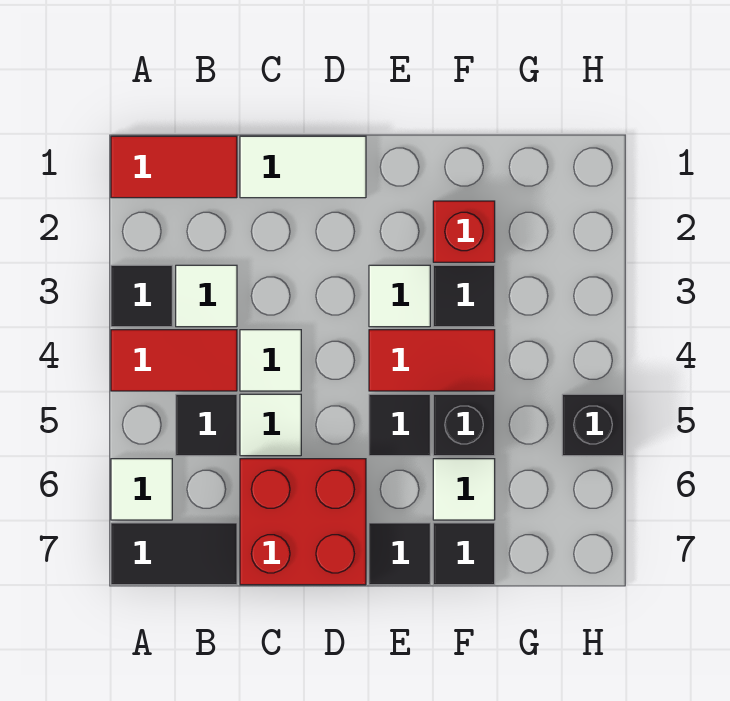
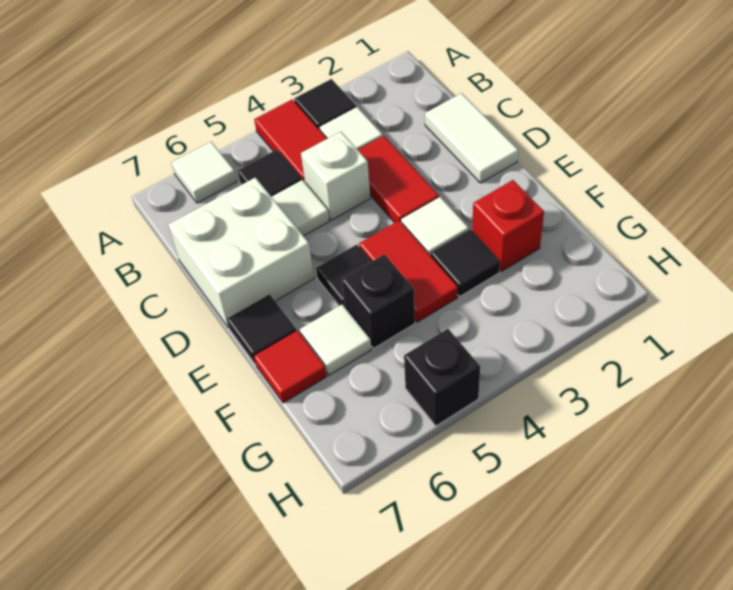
red 1x2 tile [111,136,237,198] -> red 1x2 tile moved to [358,136,439,223]
black 1x2 tile [111,523,237,585] -> none
white 1x1 tile [240,330,301,391] -> white 1x1 brick [301,132,370,220]
red 2x2 brick [240,459,366,585] -> white 2x2 brick [168,178,314,328]
black 1x1 tile [433,523,495,585] -> red 1x1 tile [254,331,327,403]

